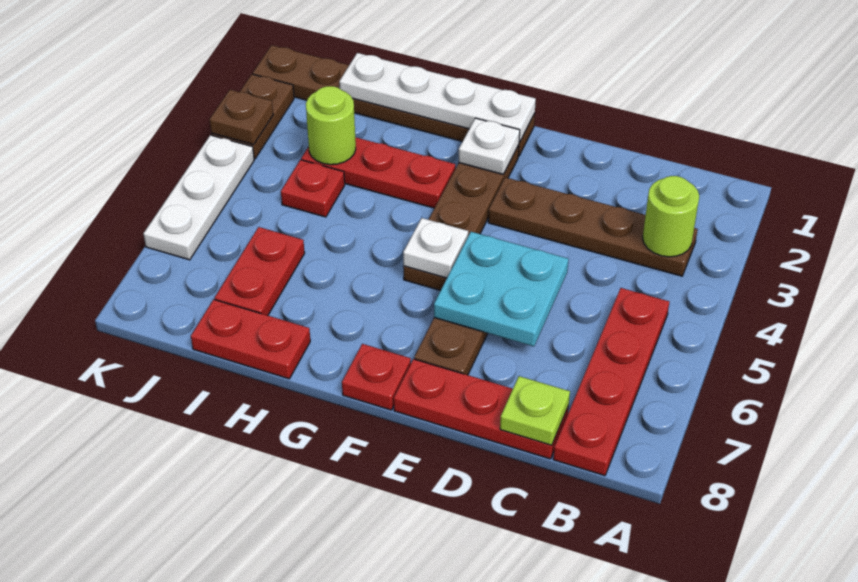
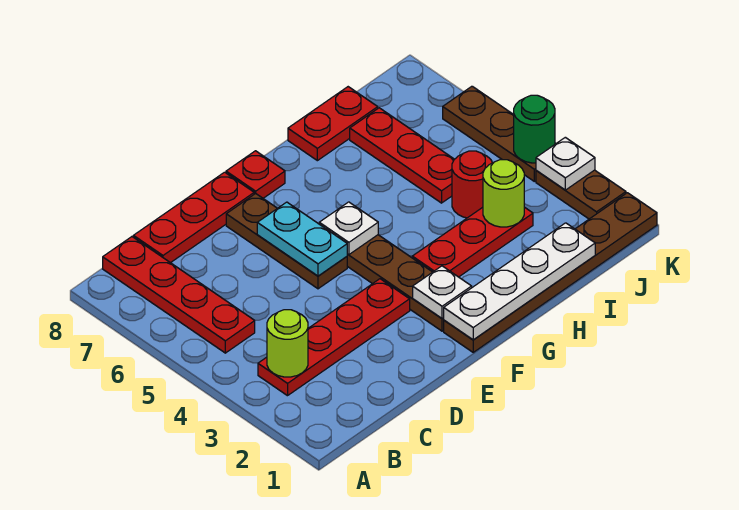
brown 1x4 plate [488,177,698,276] -> red 1x4 plate [258,279,410,396]
lime 1x1 plate [500,376,570,445] -> none
cyan 2x2 plate [434,232,568,346] -> cyan 1x2 plate [257,202,347,276]
red 1x1 plate [281,160,345,217] -> red 1x1 round brick [452,151,492,218]
red 1x2 plate [215,227,305,315] -> red 1x3 plate [350,108,454,203]
brown 1x1 plate [209,90,273,145] -> white 1x1 plate [536,137,595,190]
white 1x3 plate [143,135,254,260] -> brown 1x3 plate [443,86,556,181]
none -> green 1x1 round brick [514,95,555,163]

